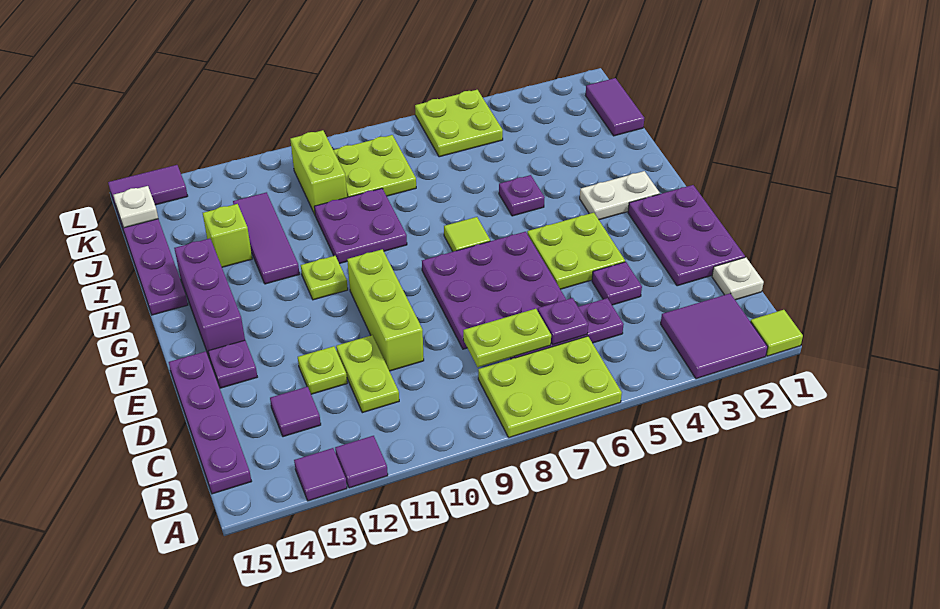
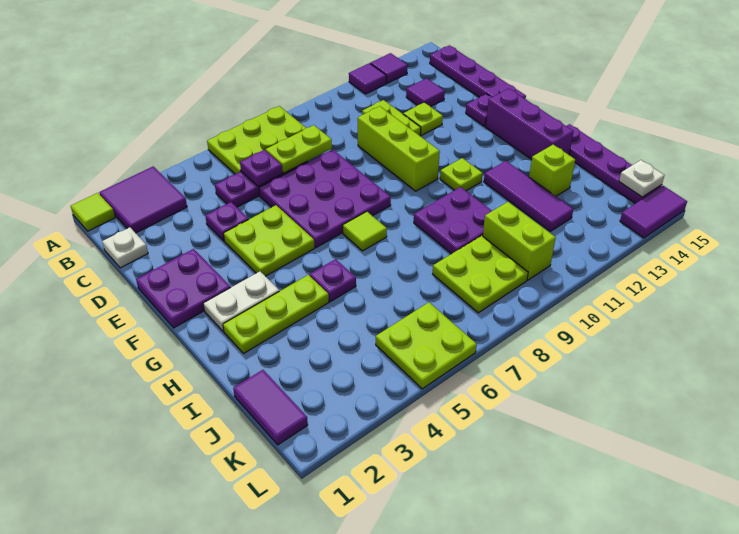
purple 2x3 plate [628,185,745,286] -> purple 2x2 plate [136,249,231,328]
none -> lime 1x3 plate [223,275,329,353]

